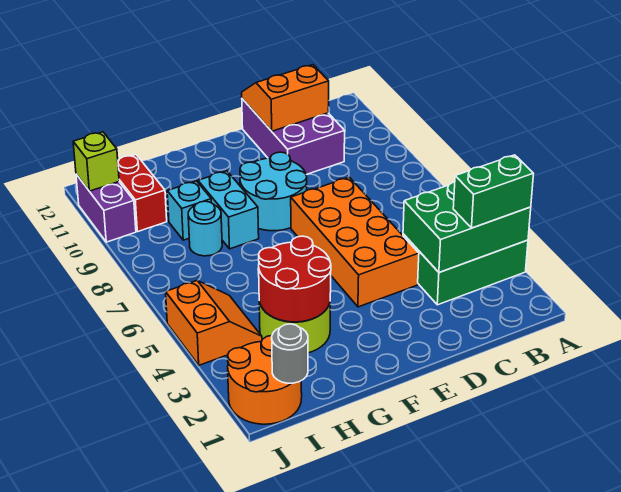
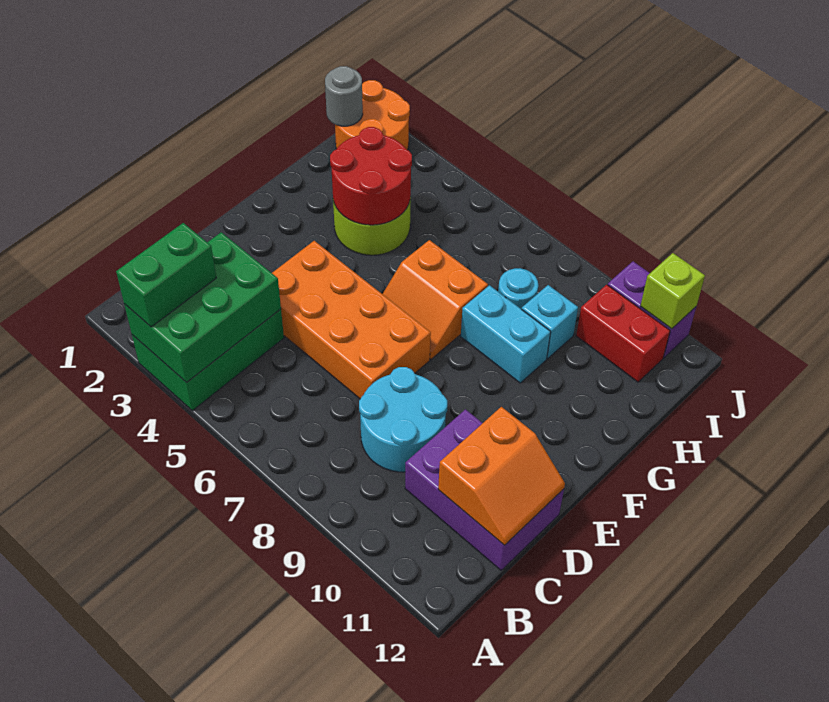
cyan 2x2 round brick [240,152,307,231] -> cyan 2x2 round brick moved to [359,367,447,472]
orange 2x2 slope [166,280,262,365] -> orange 2x2 slope moved to [383,240,488,359]

